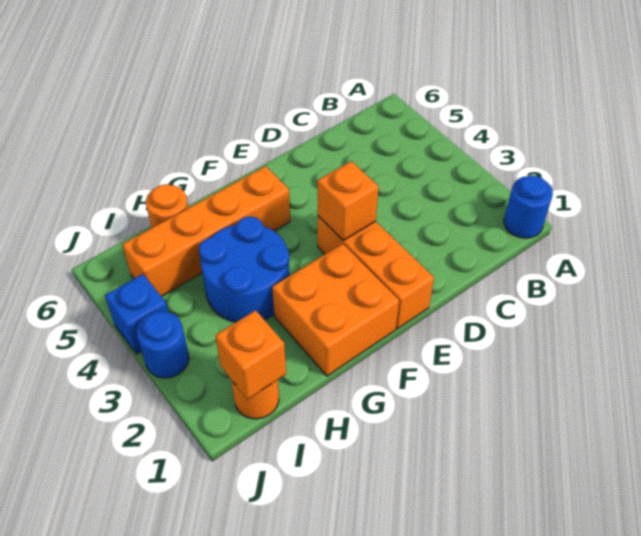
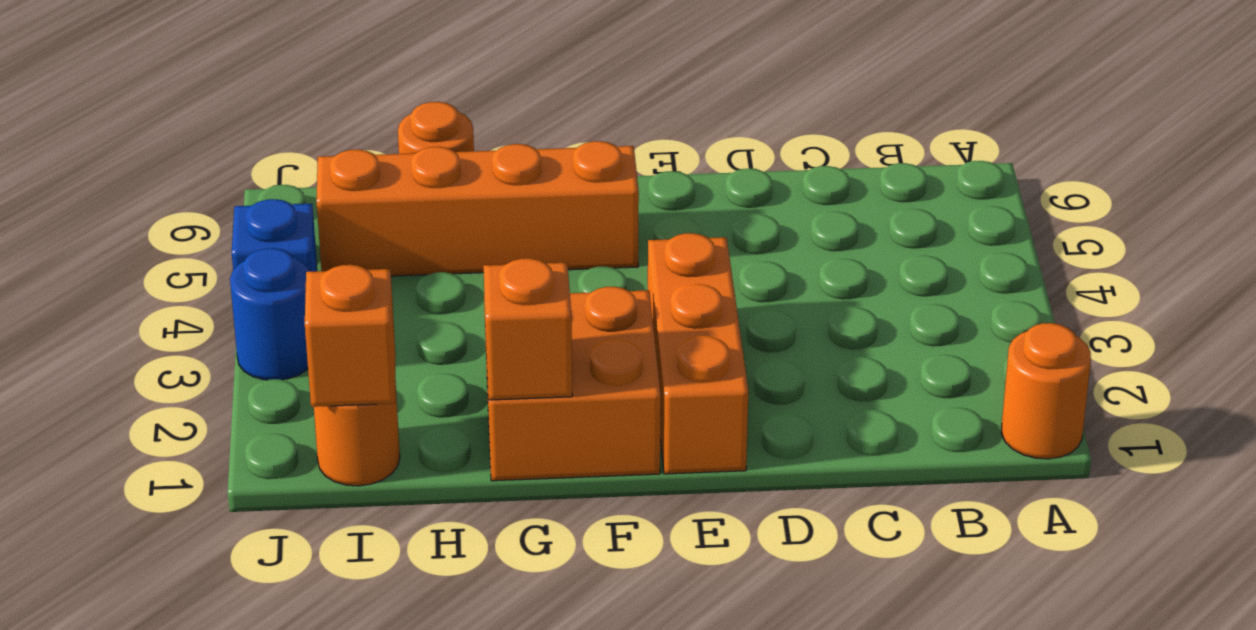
blue 1x1 round brick [504,175,553,238] -> orange 1x1 round brick [1001,323,1091,459]
orange 1x1 brick [317,161,379,240] -> orange 1x1 brick moved to [483,258,572,400]
blue 2x2 round brick [199,217,289,322] -> none

